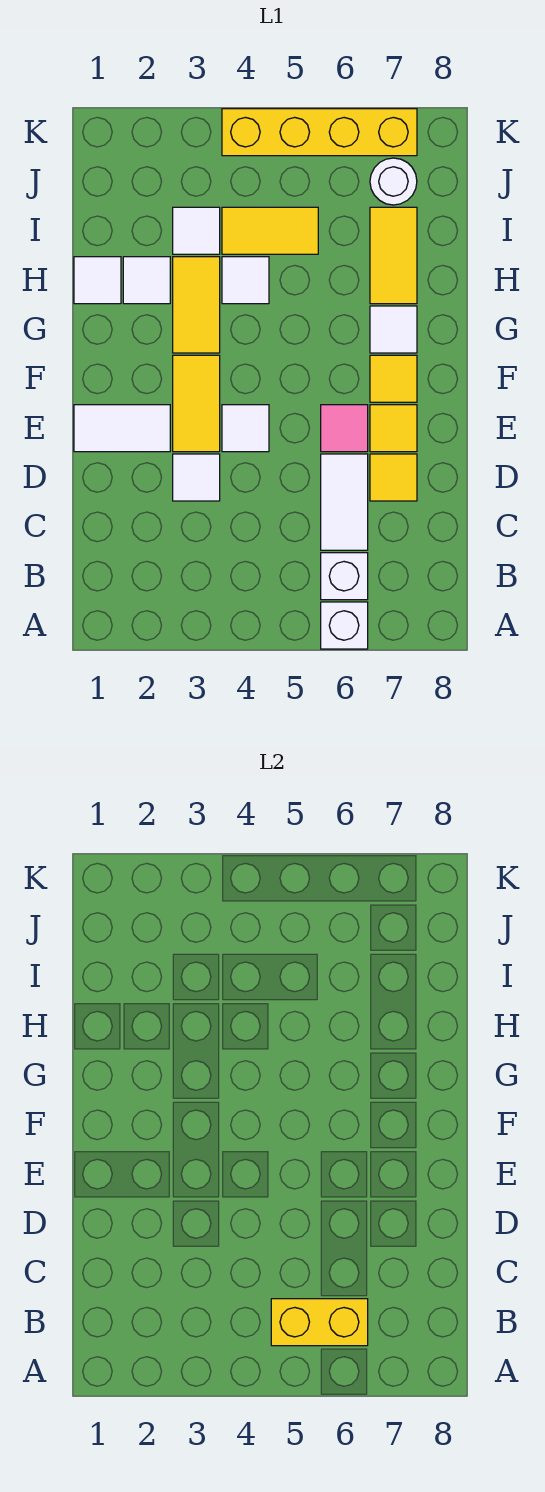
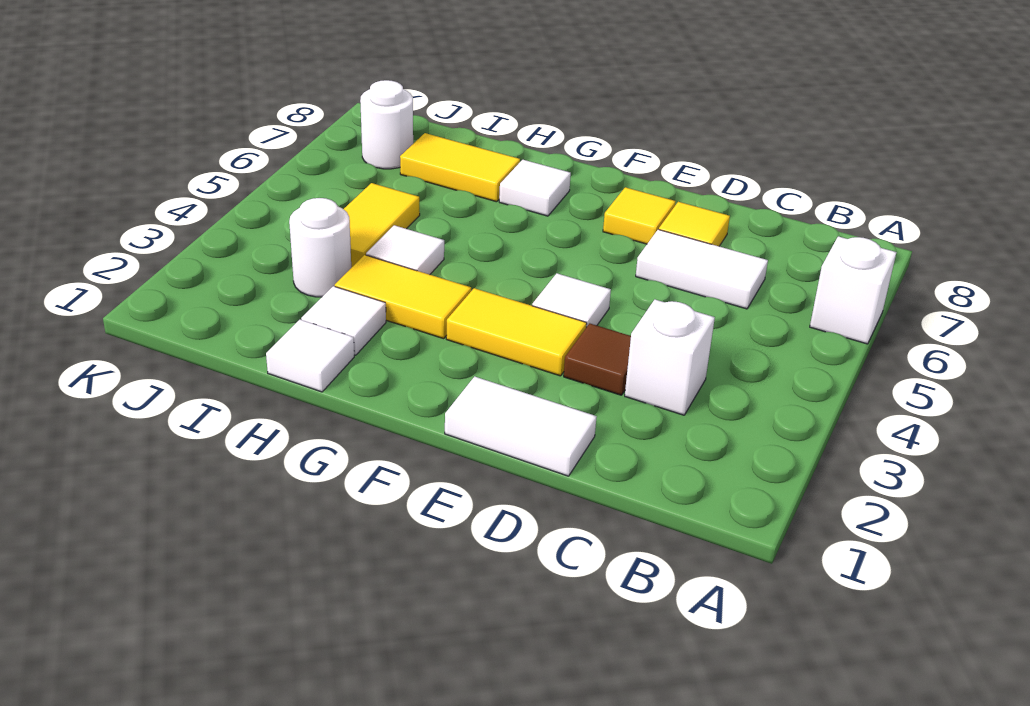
yellow 1x2 brick [271,1299,368,1346] -> none
white 1x1 brick [321,553,368,600] -> white 1x1 brick moved to [625,300,715,415]
white 1x1 tile [173,454,220,501] -> brown 1x1 tile [564,323,631,395]
white 1x2 tile [74,405,170,452] -> white 1x2 tile turned to [445,376,597,476]
pink 1x1 tile [321,405,368,452] -> none
yellow 1x1 tile [370,355,417,402] -> none
white 1x1 tile [173,207,220,254] -> white 1x1 round brick [289,198,351,297]
yellow 1x4 brick [222,109,417,156] -> none

